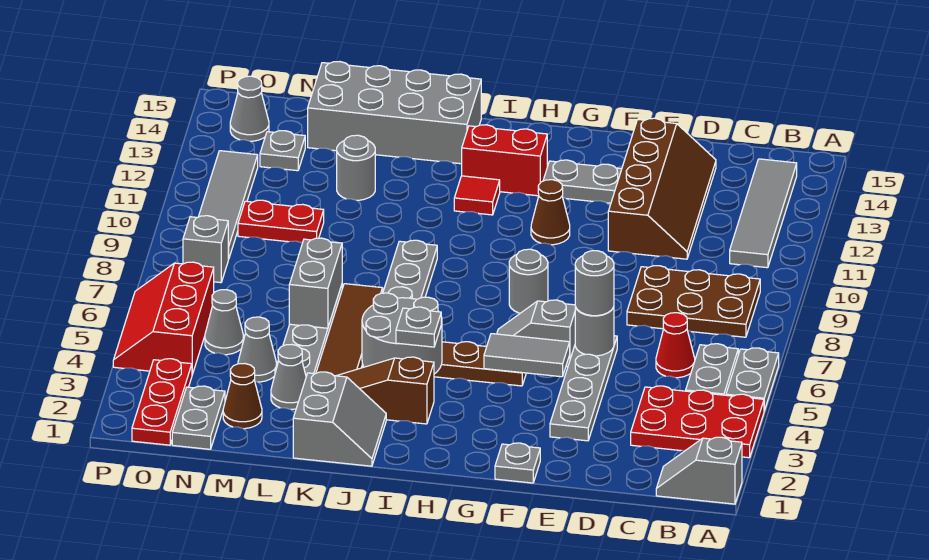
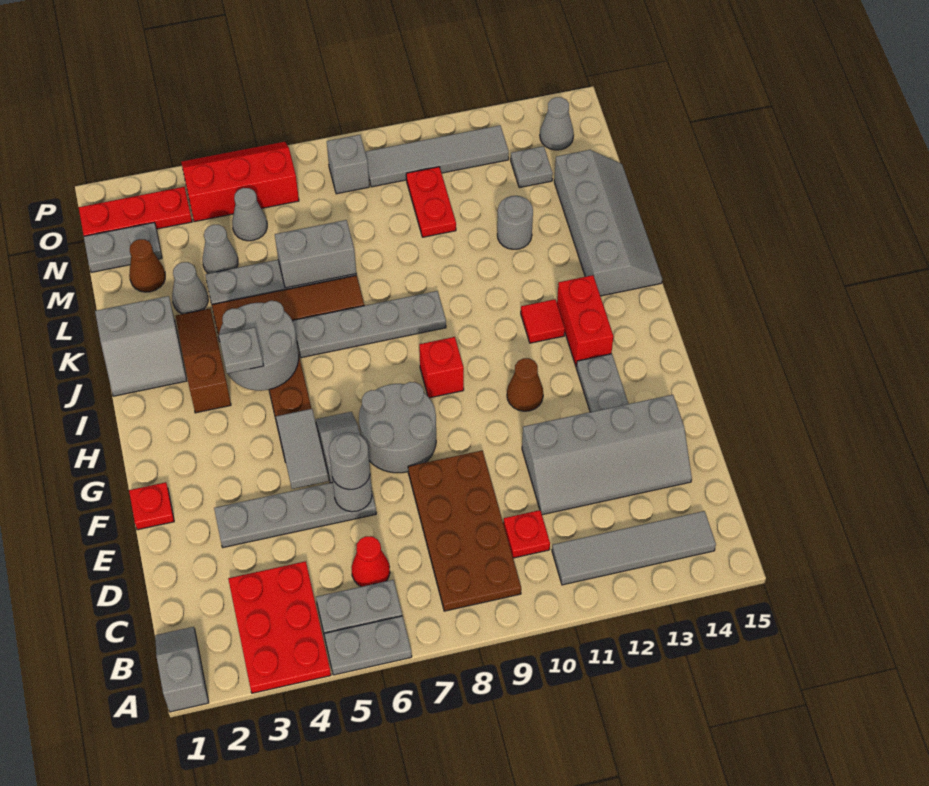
brown 2x3 plate [627,266,760,337] -> brown 2x4 plate [408,451,521,611]
none -> red 1x1 plate [503,510,550,558]
brown 2x4 slope [608,118,716,259] -> grey 2x4 slope [522,395,692,515]
grey 1x1 plate [495,443,540,483] -> red 1x1 plate [129,482,174,530]
grey 1x1 round brick [509,249,548,313] -> grey 2x2 round brick [359,382,436,473]
none -> red 1x1 brick [419,337,464,398]
grey 2x4 brick [308,62,481,164] -> grey 2x4 slope [554,150,662,296]

